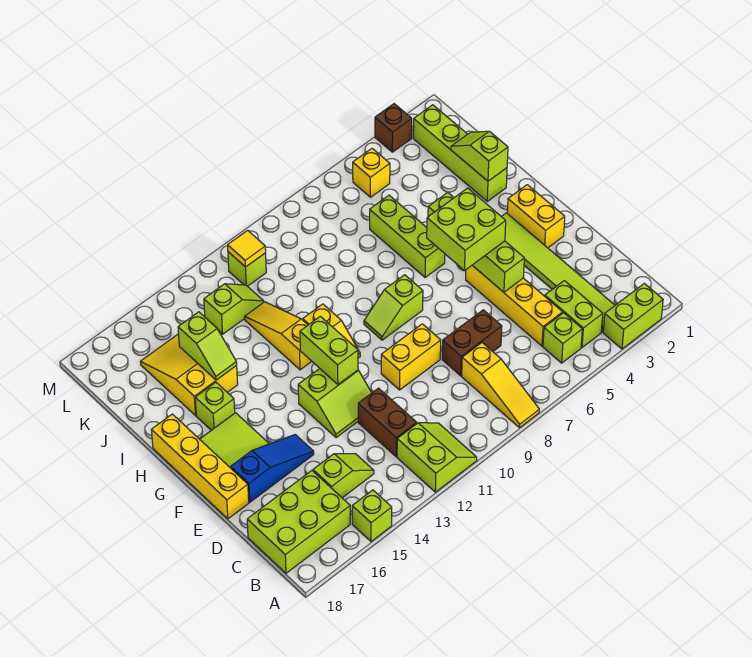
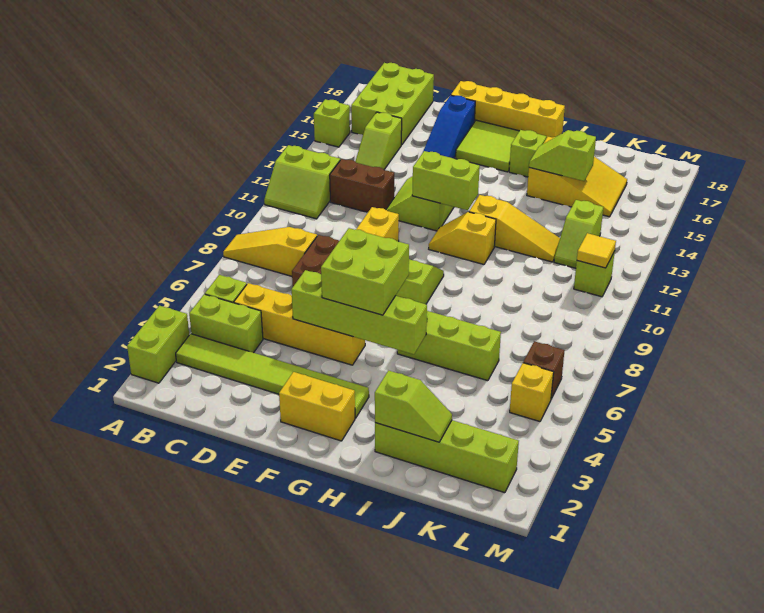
brown 1x1 brick [375,104,412,152] -> brown 1x1 brick moved to [523,341,565,399]

